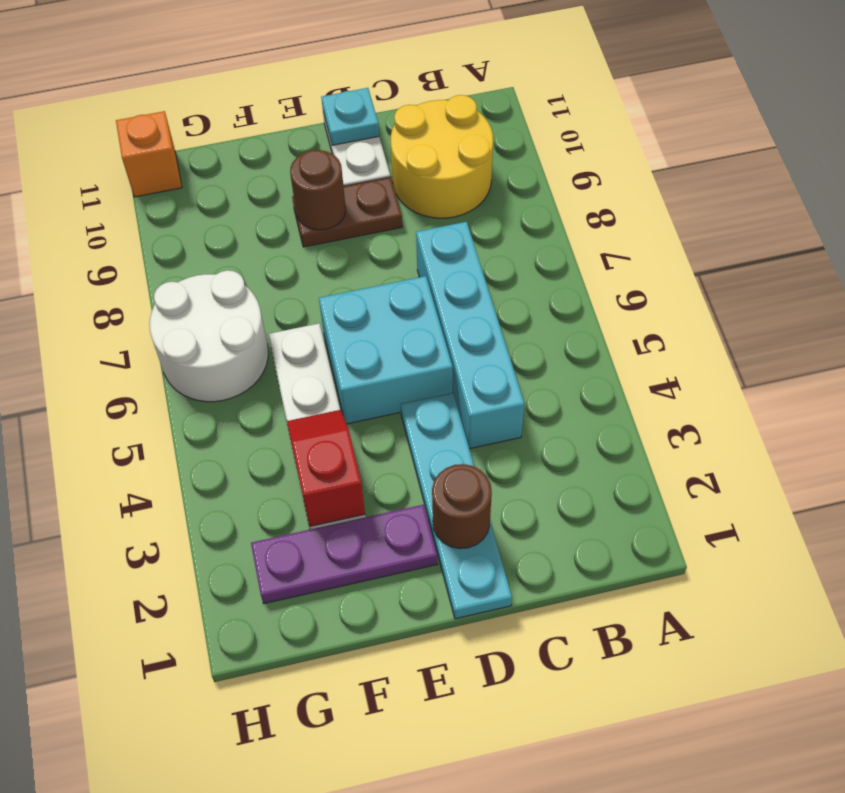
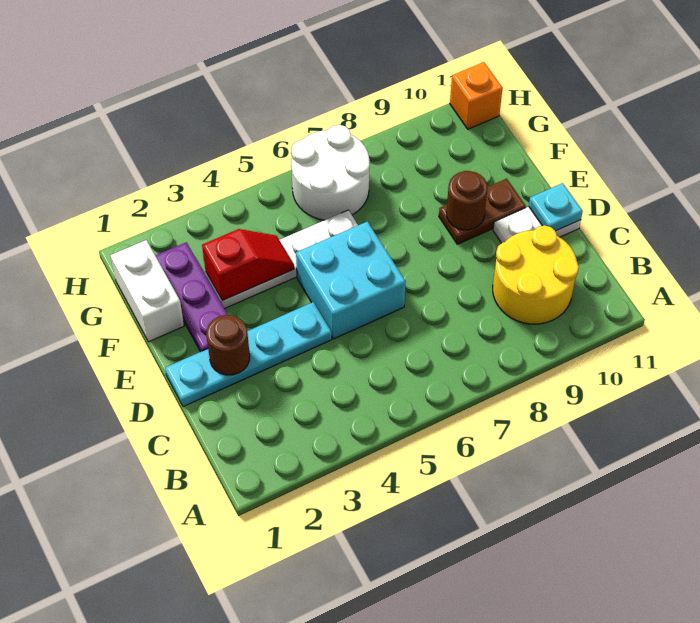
cyan 1x4 brick [416,222,525,449] -> none
brown 1x2 plate [292,177,402,247] -> brown 1x2 plate turned to [439,179,526,244]
none -> white 1x2 brick [110,240,184,342]

